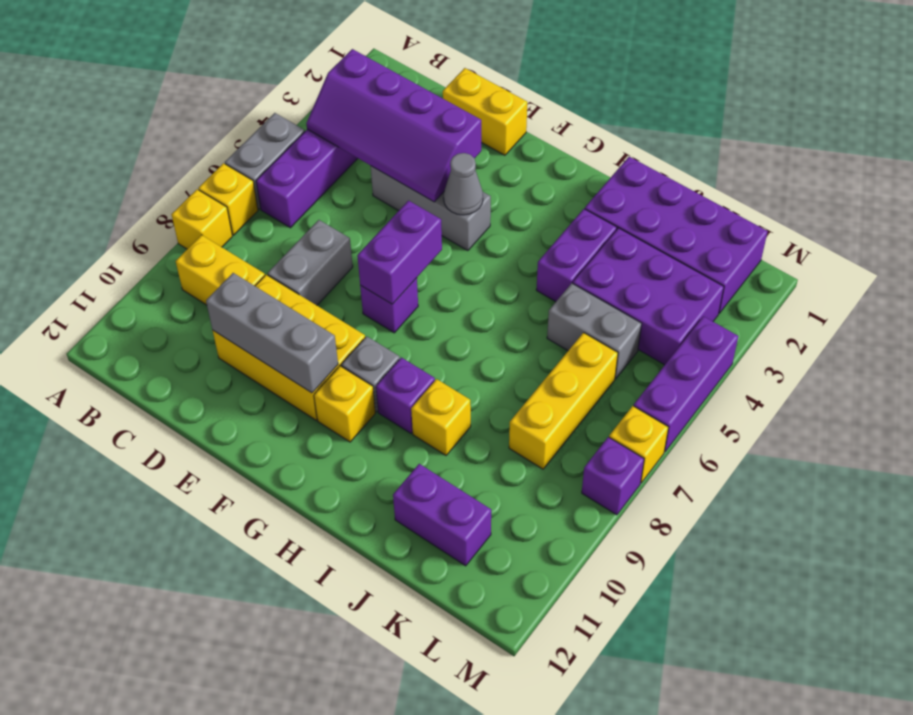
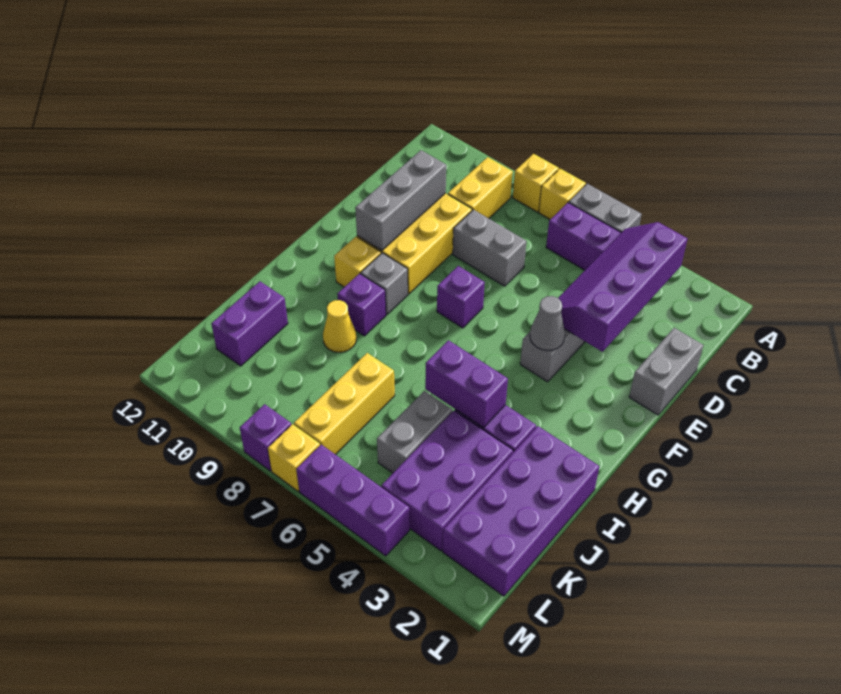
yellow 1x2 brick [443,68,527,155] -> grey 1x2 brick [629,328,703,415]
purple 1x2 brick [357,201,442,304] -> purple 1x2 brick moved to [425,340,508,428]
yellow 1x1 brick [411,379,471,455] -> yellow 1x1 cone [323,300,356,352]
yellow 1x3 brick [509,333,618,469] -> yellow 1x3 brick turned to [294,353,395,455]

